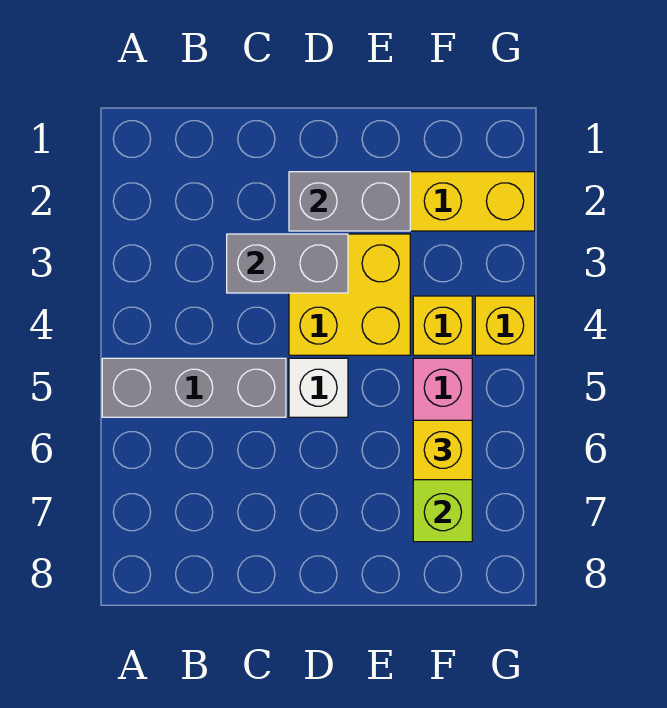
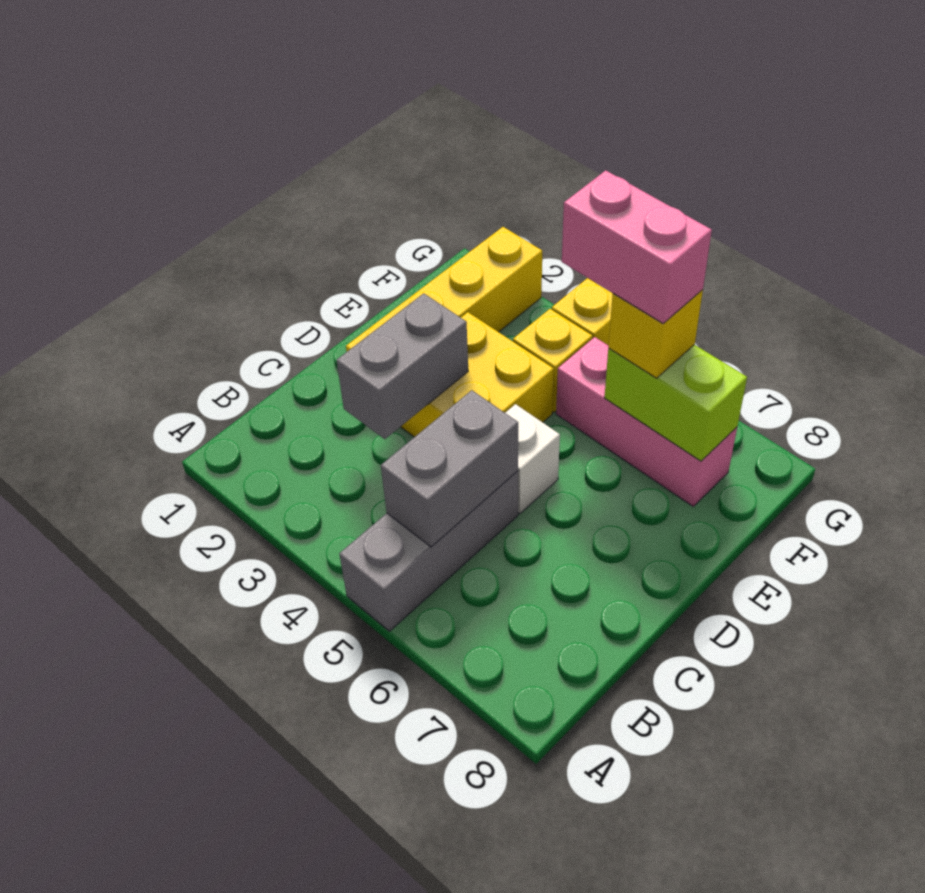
grey 1x2 brick [289,172,410,231] -> grey 1x2 brick moved to [381,390,518,547]
none -> pink 1x2 brick [562,170,712,324]

